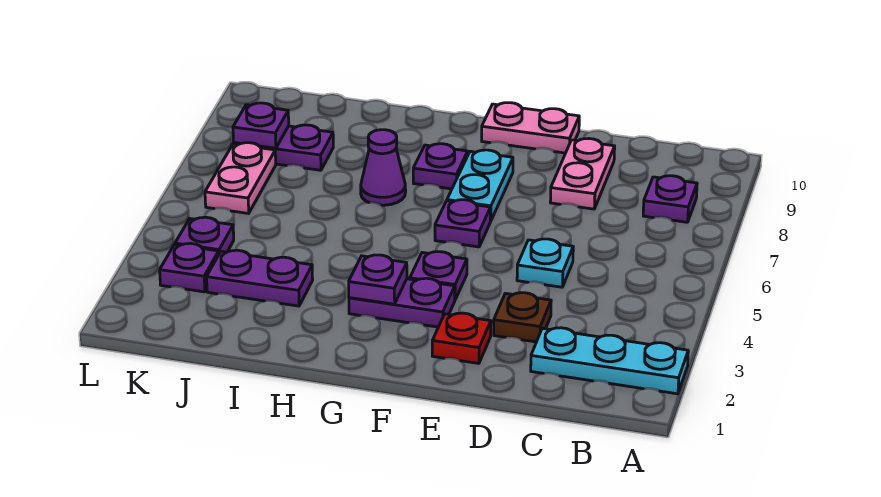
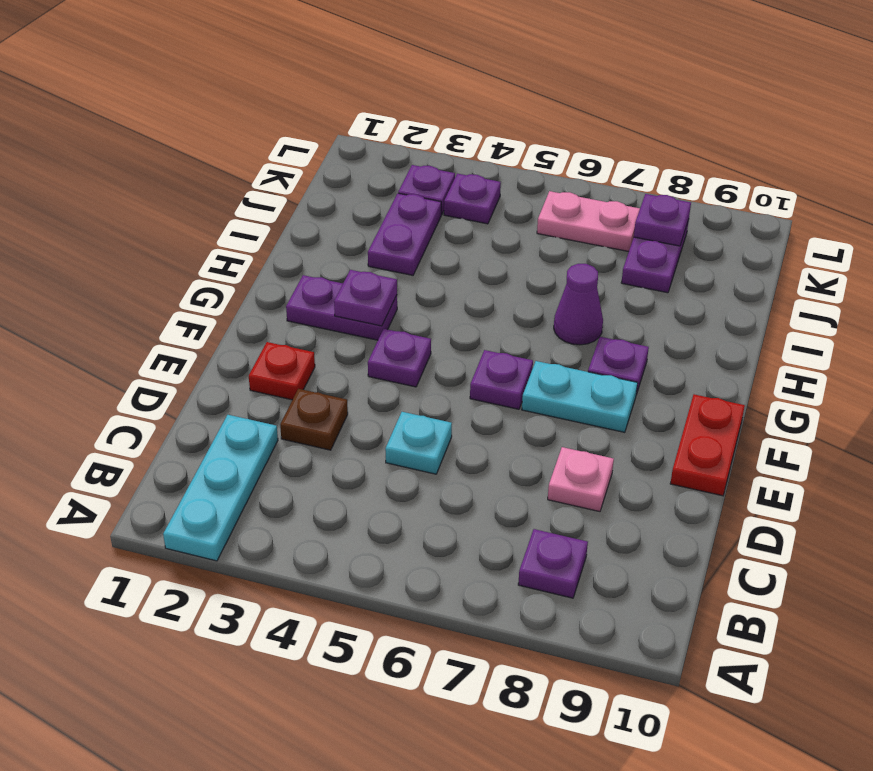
pink 1x2 plate [550,139,615,209] -> pink 1x1 plate [548,447,614,512]
pink 1x2 plate [482,103,579,153] -> red 1x2 plate [670,394,745,496]
purple 1x2 plate [349,278,455,327] -> purple 1x2 plate turned to [286,275,397,340]

